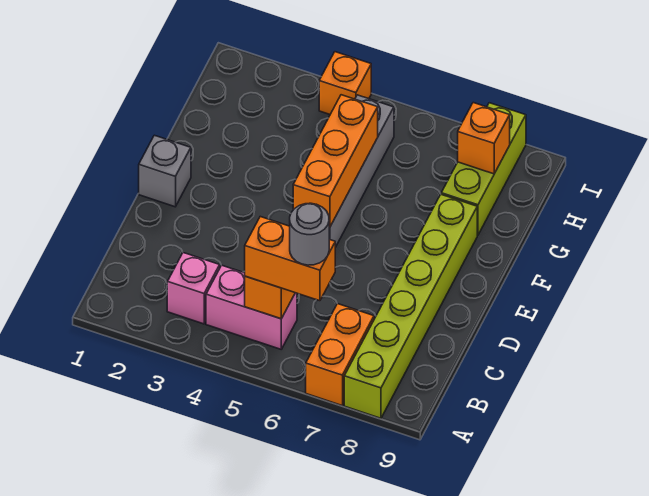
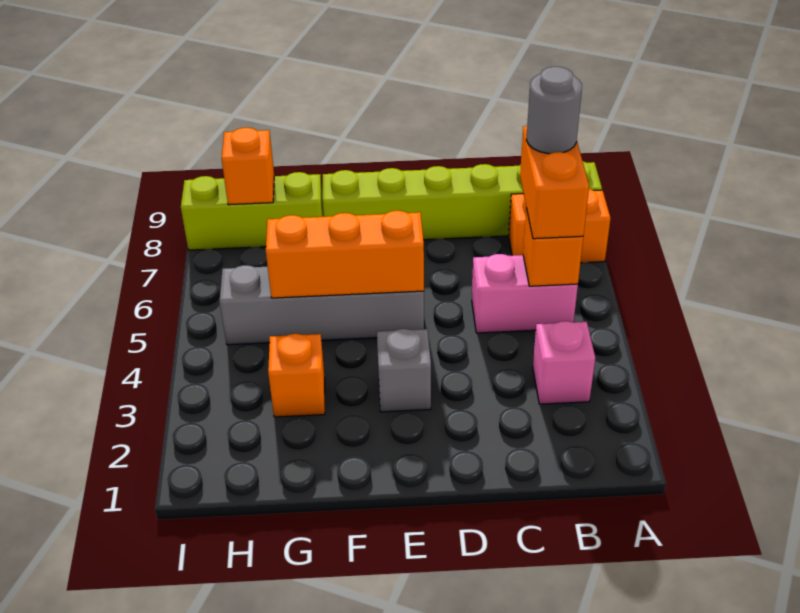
pink 1x2 brick [206,265,297,349] -> pink 1x2 brick turned to [472,254,578,333]
grey 1x1 brick [139,135,191,207] -> grey 1x1 brick moved to [377,329,431,412]
orange 1x1 brick [319,52,371,114] -> orange 1x1 brick moved to [268,334,325,417]

